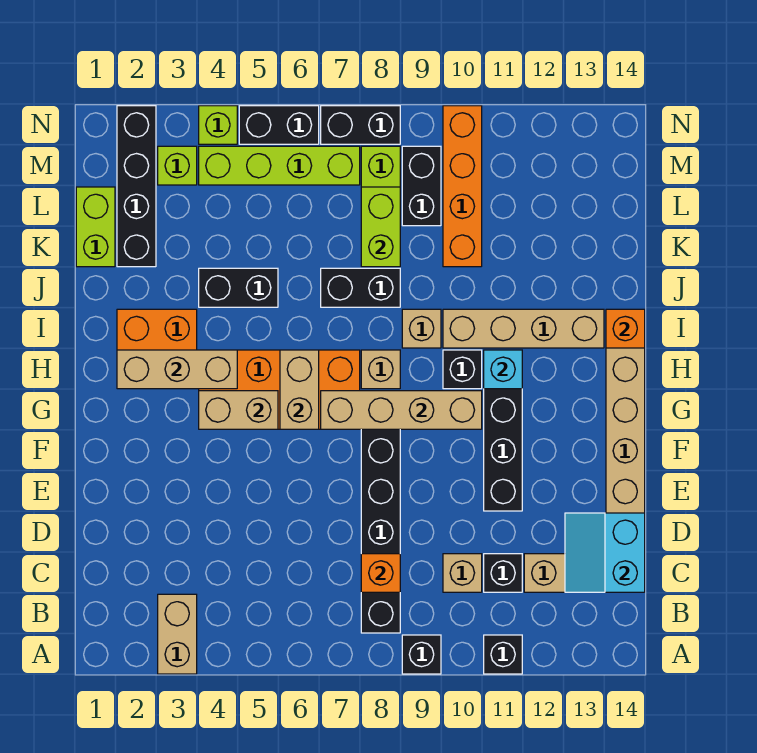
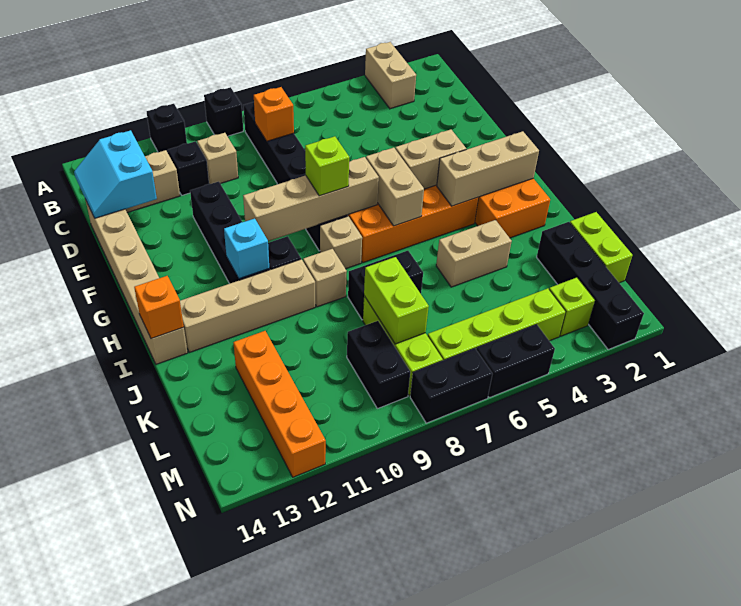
cyan 2x2 slope [565,513,645,592] -> cyan 2x2 slope turned to [74,130,157,218]
black 1x2 brick [199,268,278,307] -> tan 1x2 brick [436,220,512,287]
orange 1x4 brick [443,106,482,267] -> orange 1x4 brick moved to [233,331,326,477]
lime 1x1 brick [199,106,237,144] -> lime 1x1 brick moved to [305,136,349,196]

